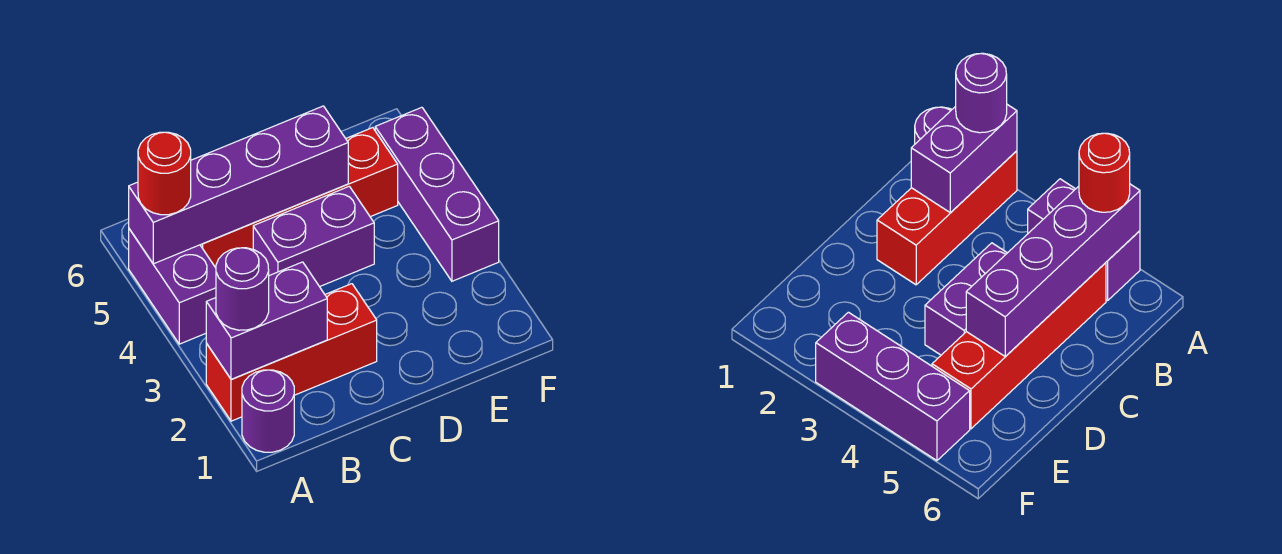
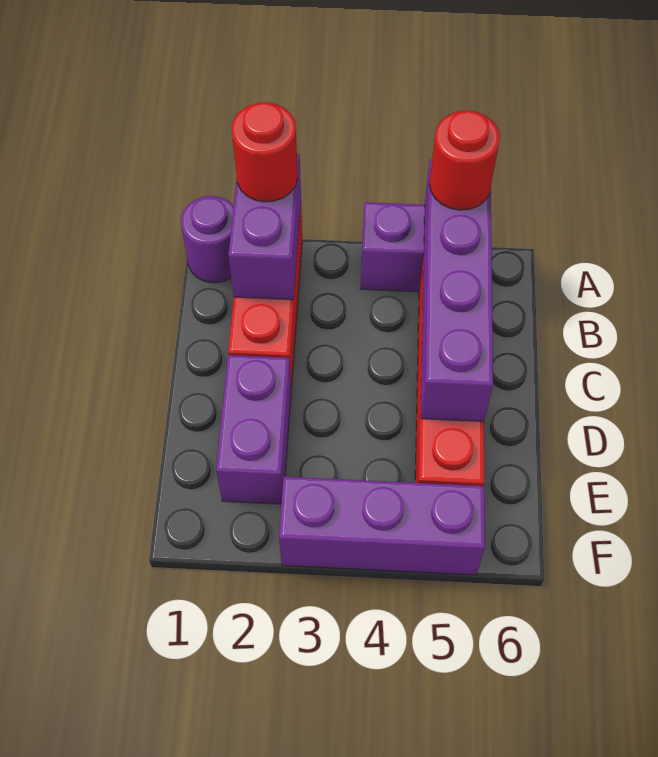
purple 1x1 round brick [216,248,269,330] -> red 1x1 round brick [232,102,298,202]
purple 1x2 brick [253,186,374,287] -> purple 1x2 brick moved to [216,355,291,504]

